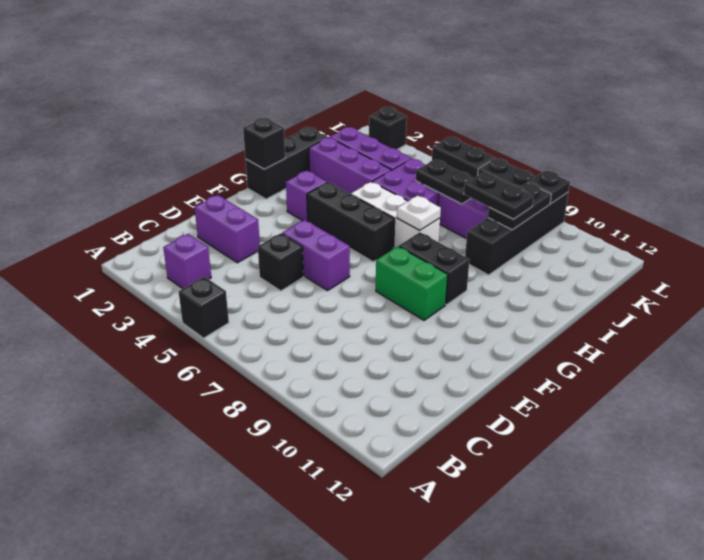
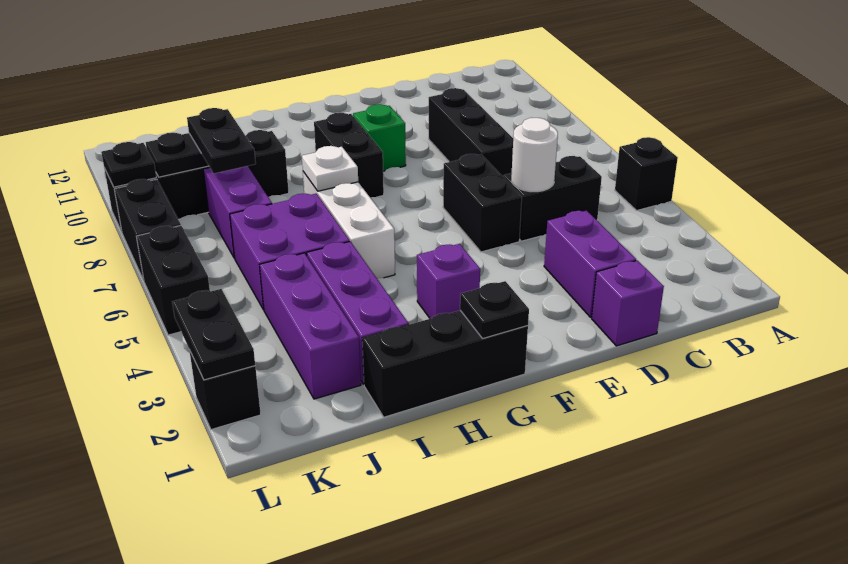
purple 1x1 brick [163,234,211,289] -> purple 1x1 brick moved to [592,260,664,346]
black 1x1 brick [258,233,304,291] -> black 1x2 brick [504,156,602,241]
none -> white 1x1 round brick [511,118,558,192]
purple 1x2 brick [282,220,350,291] -> black 1x2 brick [443,154,522,252]
green 1x2 brick [376,246,448,320] -> green 1x1 brick [353,104,406,171]
black 1x1 brick [243,118,285,169] -> black 1x1 plate [460,281,529,339]
black 1x3 brick [307,182,395,262] -> black 1x3 brick moved to [429,88,513,177]
black 1x2 plate [416,159,473,204] -> black 1x2 plate moved to [172,289,255,380]

